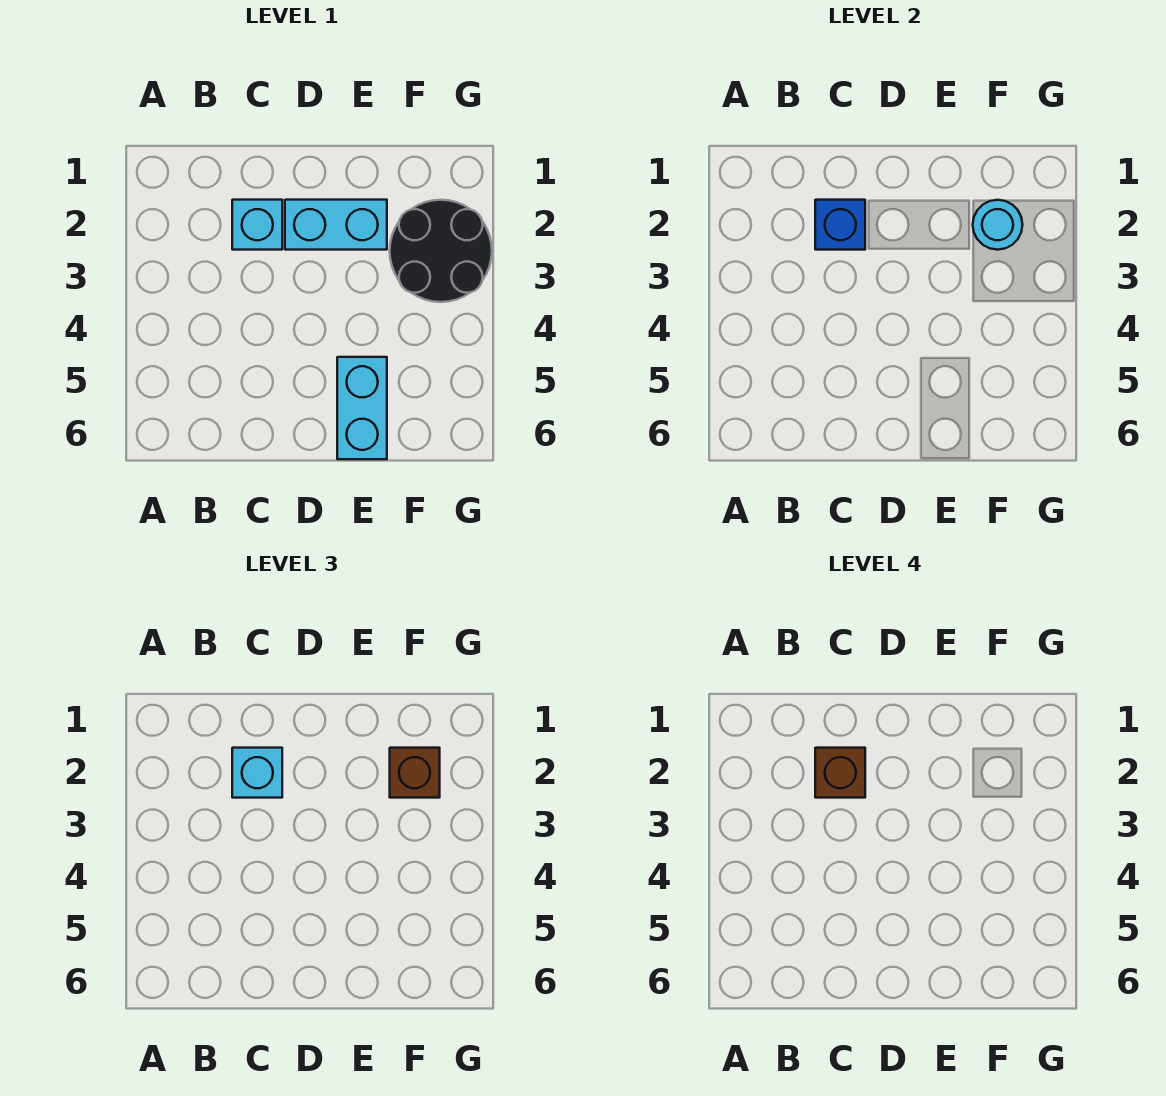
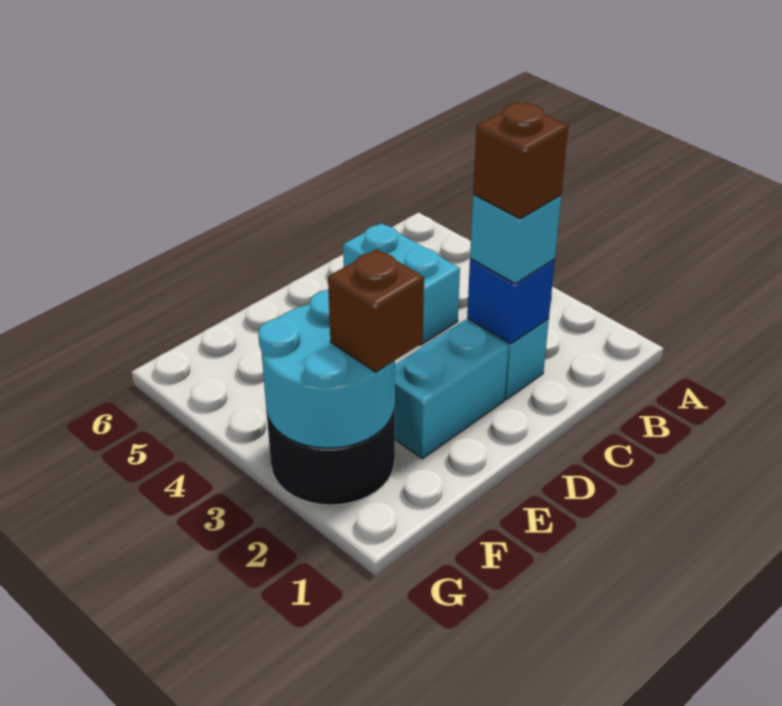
cyan 1x2 brick [337,357,387,459] -> cyan 1x2 brick moved to [343,223,460,345]
cyan 1x1 round brick [973,200,1023,250] -> cyan 2x2 round brick [258,290,395,448]

